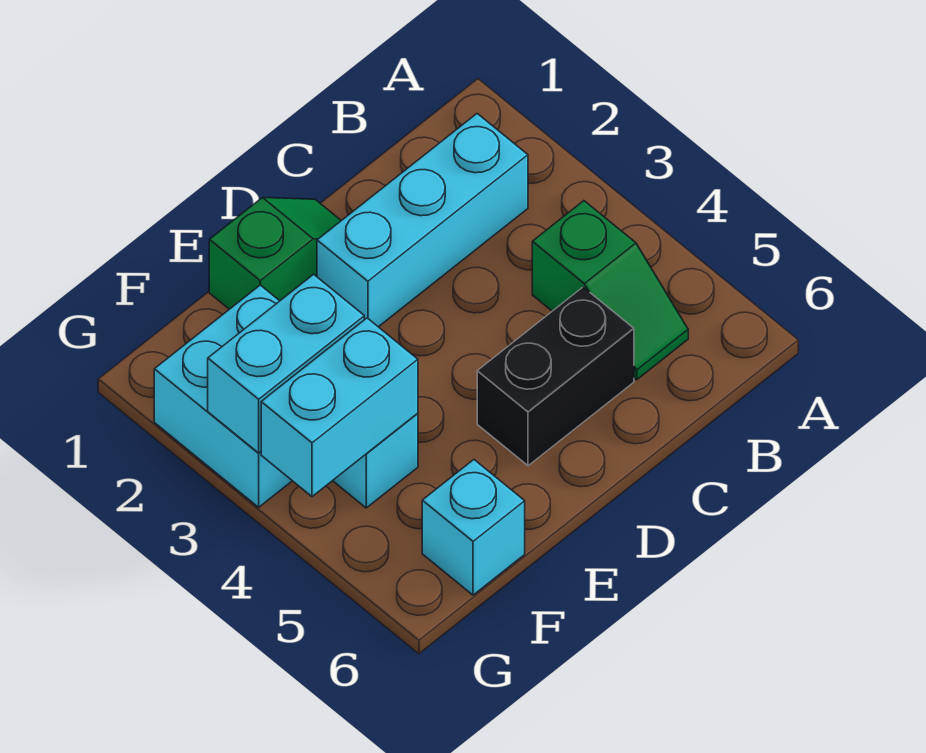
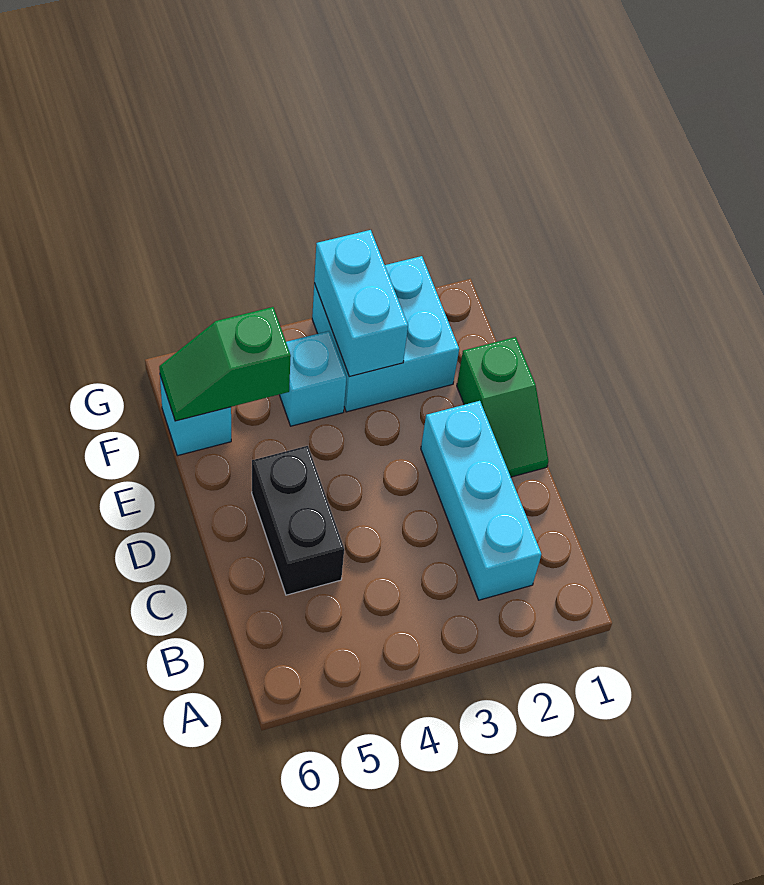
green 1x2 slope [532,201,688,380] -> green 1x2 slope moved to [159,307,291,421]
cyan 1x2 brick [261,318,418,497] -> none

